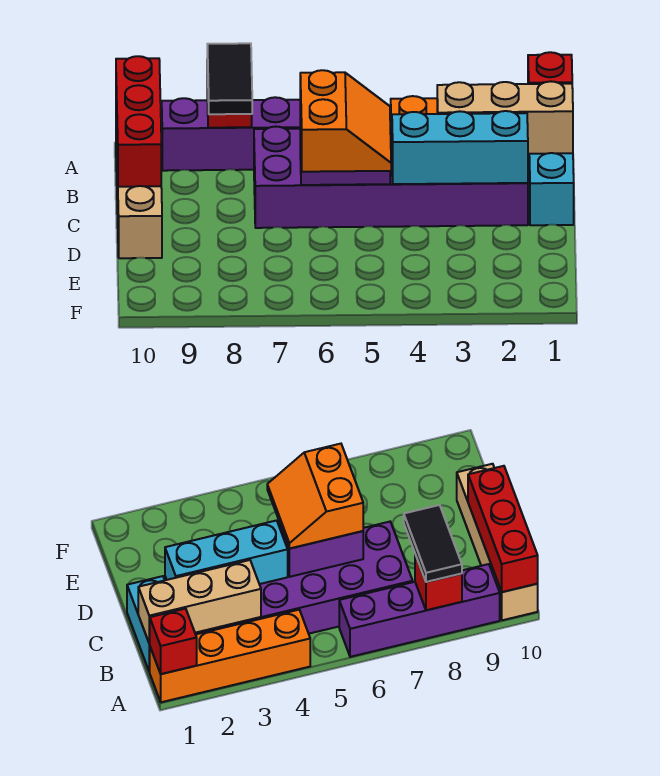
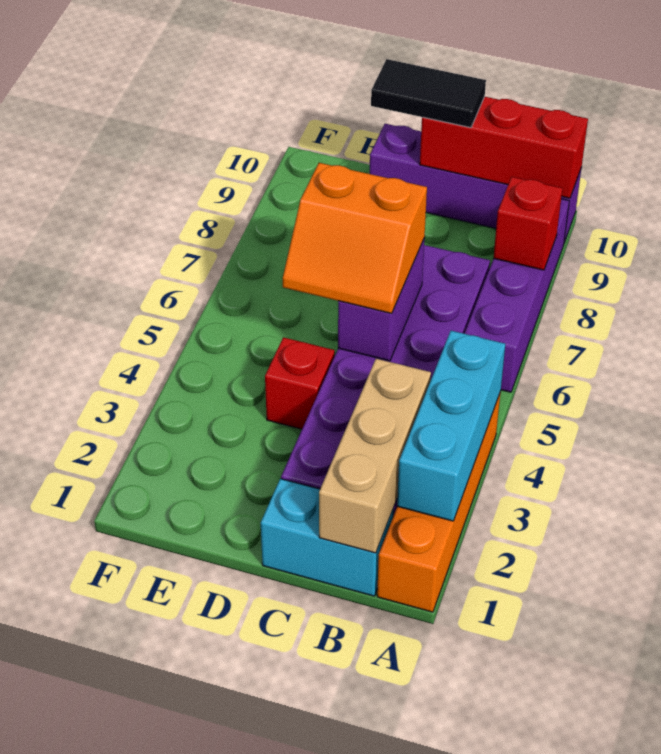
red 1x1 brick [528,52,572,84] -> red 1x1 brick moved to [265,337,335,429]
black 1x2 tile [207,43,252,114] -> black 1x2 tile moved to [371,59,486,128]
tan 1x4 brick [116,129,162,258] -> purple 1x4 brick [370,124,582,243]
cyan 1x3 brick [392,111,528,184] -> cyan 1x3 brick moved to [397,331,505,521]

